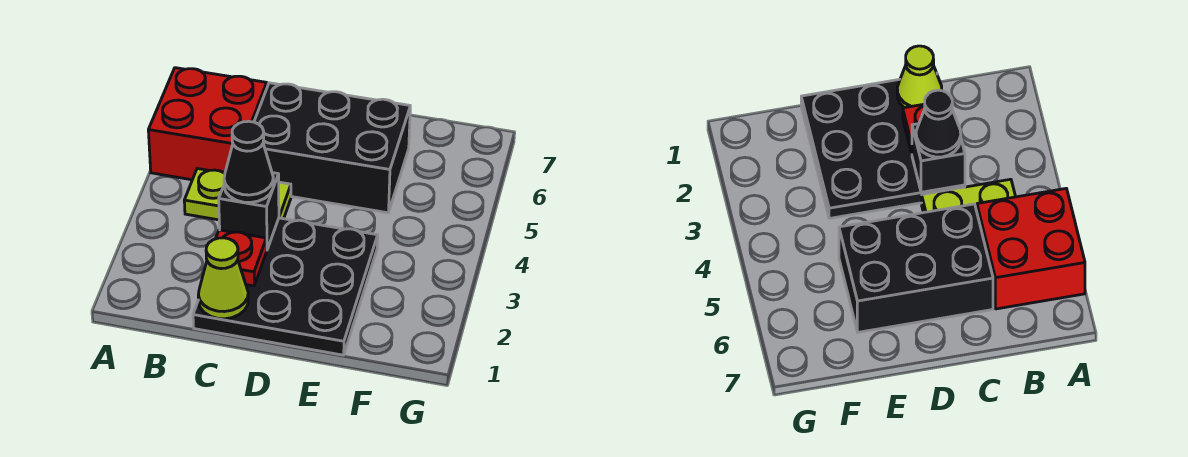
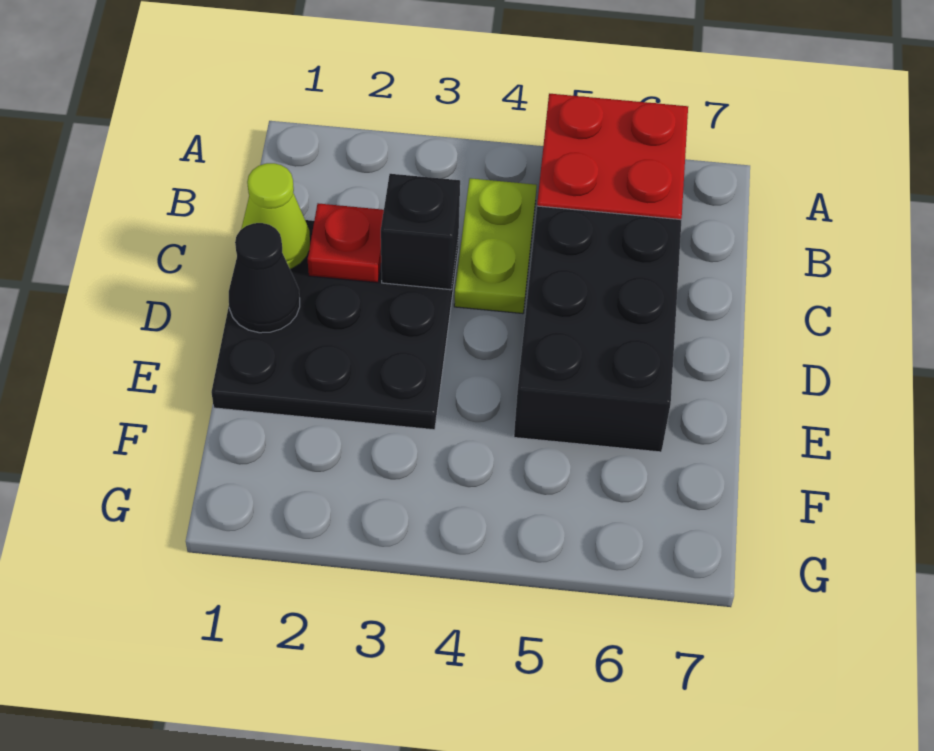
black 1x1 cone [224,121,273,203] -> black 1x1 cone moved to [229,223,300,333]

